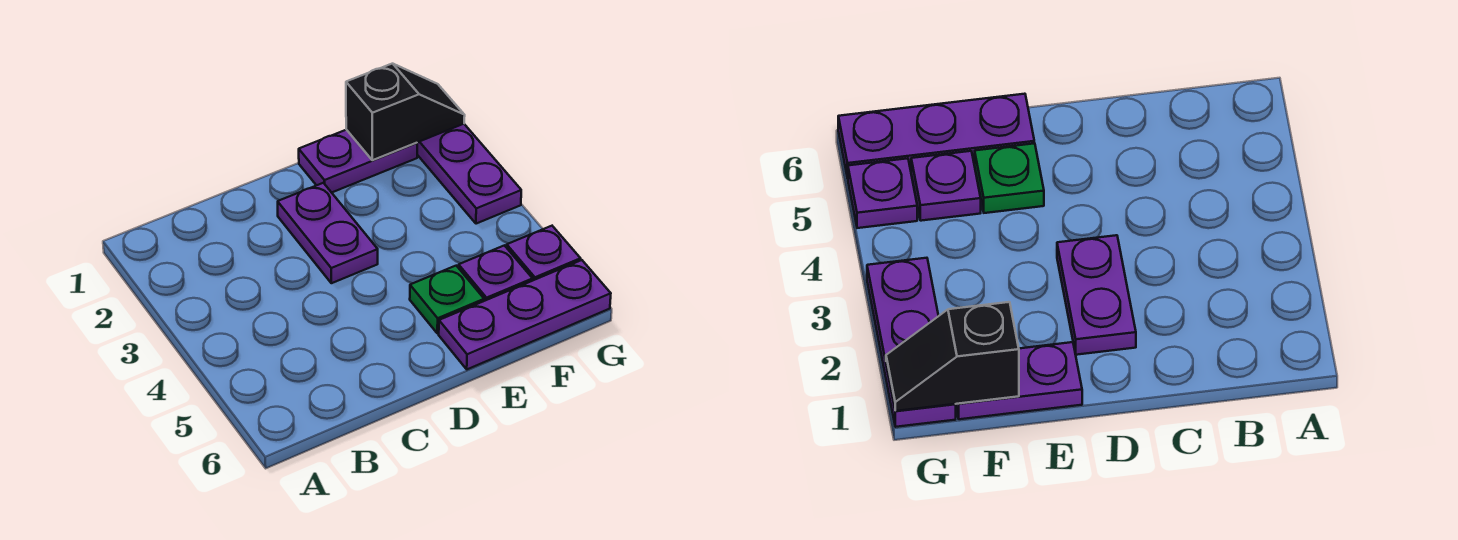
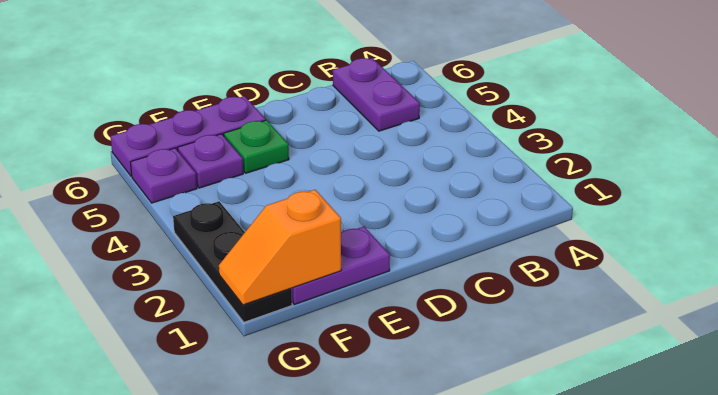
purple 1x2 plate [278,183,378,283] -> purple 1x2 plate moved to [333,58,420,131]
black 1x2 slope [346,64,465,160] -> orange 1x2 slope [219,190,341,305]
purple 1x3 plate [417,124,521,224] -> black 1x3 plate [173,201,292,322]

